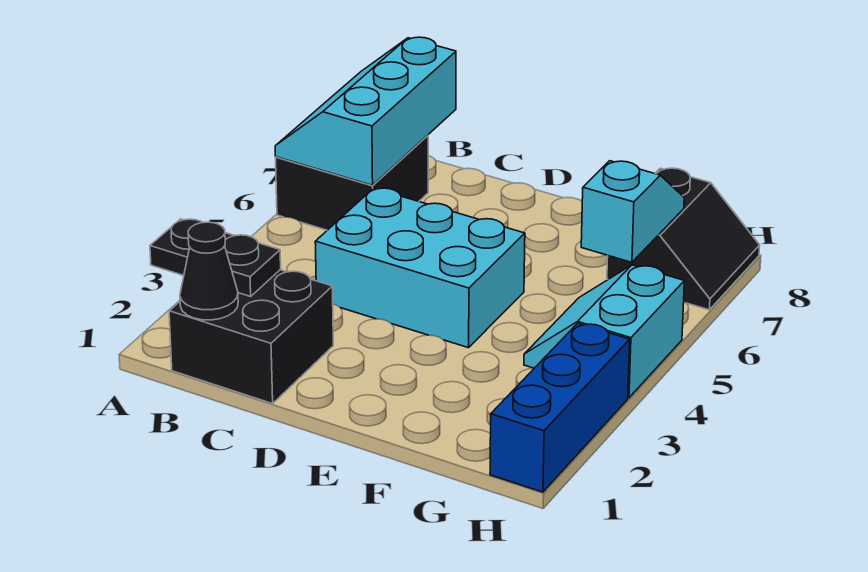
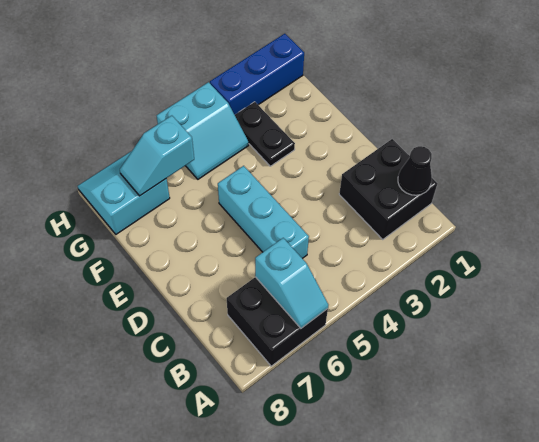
black 1x2 plate [150,219,281,296] -> black 1x2 plate moved to [235,102,295,166]
cyan 2x3 slope [275,37,456,185] -> cyan 1x2 slope [255,238,328,328]
cyan 2x3 brick [315,188,525,348] -> cyan 1x3 brick [218,166,309,258]
black 2x2 slope [607,168,760,310] -> cyan 2x2 slope [78,151,170,234]

